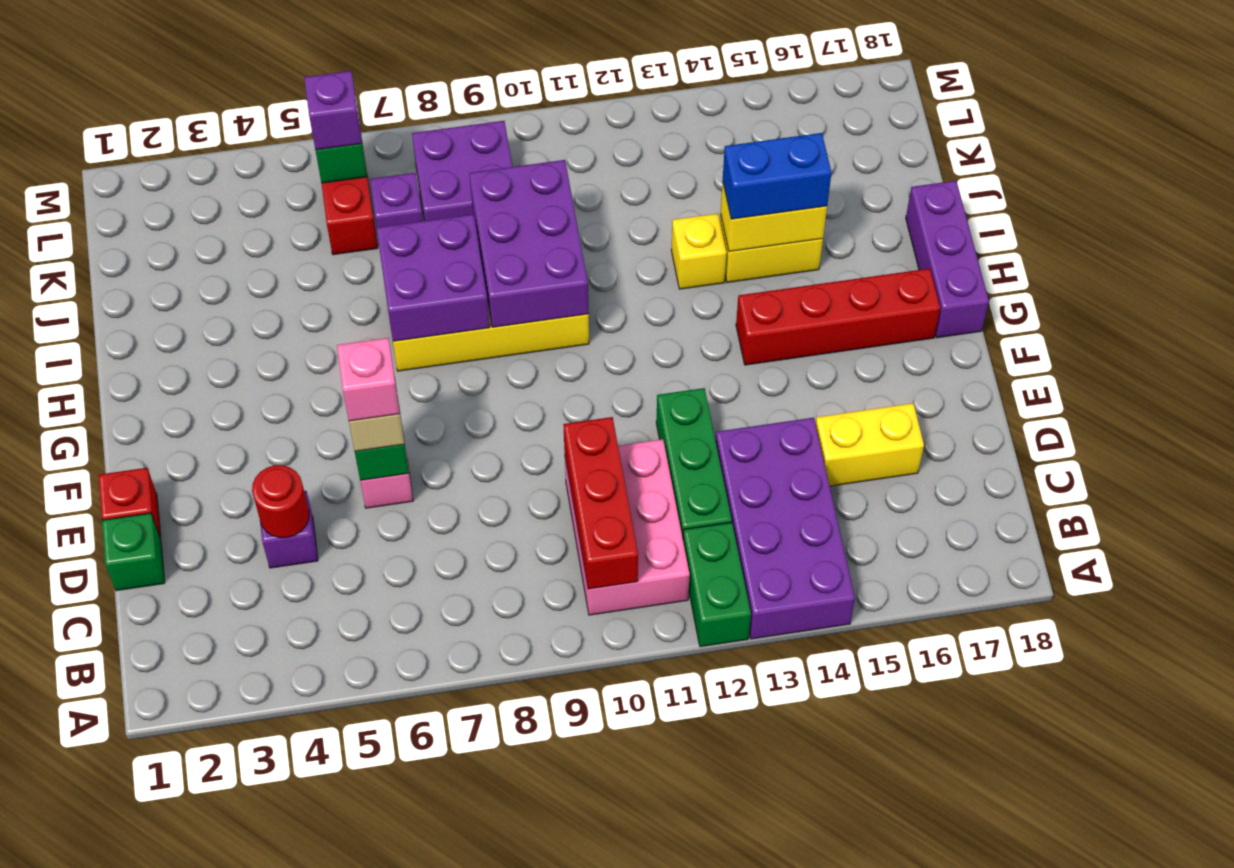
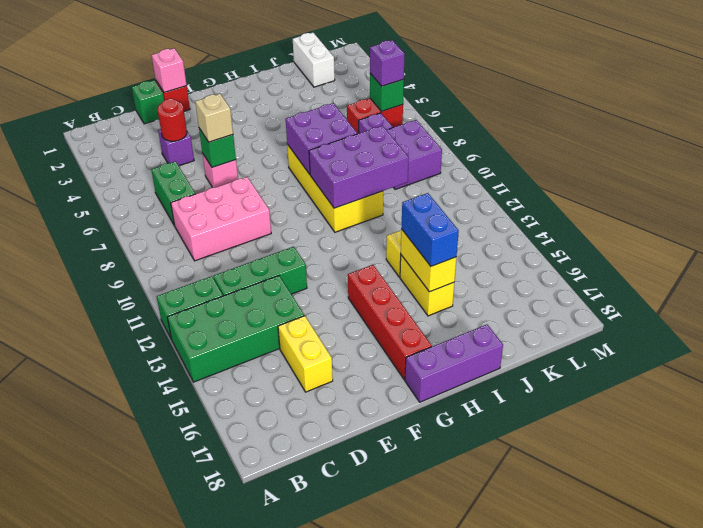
purple 2x4 brick [716,418,855,639] -> green 2x4 brick [167,276,304,382]
pink 2x3 brick [565,439,690,615] -> pink 2x3 brick moved to [171,177,271,261]
red 1x3 brick [563,417,638,589] -> none
none -> green 1x2 brick [151,161,195,224]
pink 1x1 brick [337,338,400,421] -> pink 1x1 brick moved to [152,48,187,92]
none -> white 1x2 brick [293,33,335,87]

